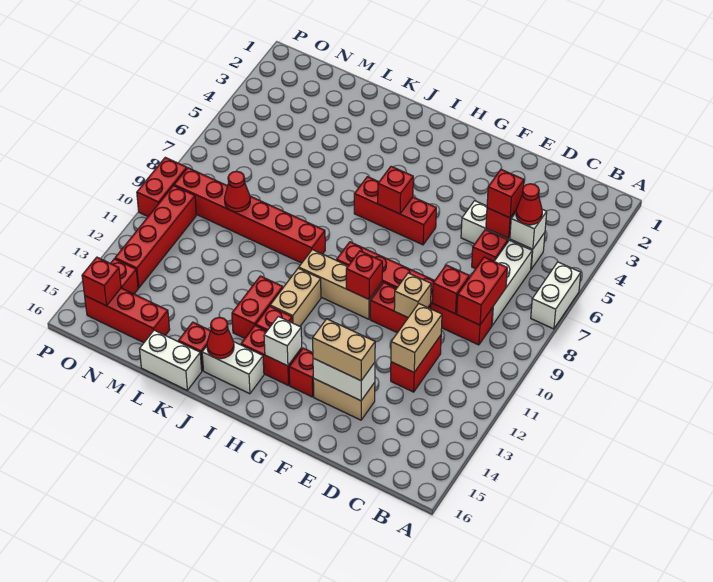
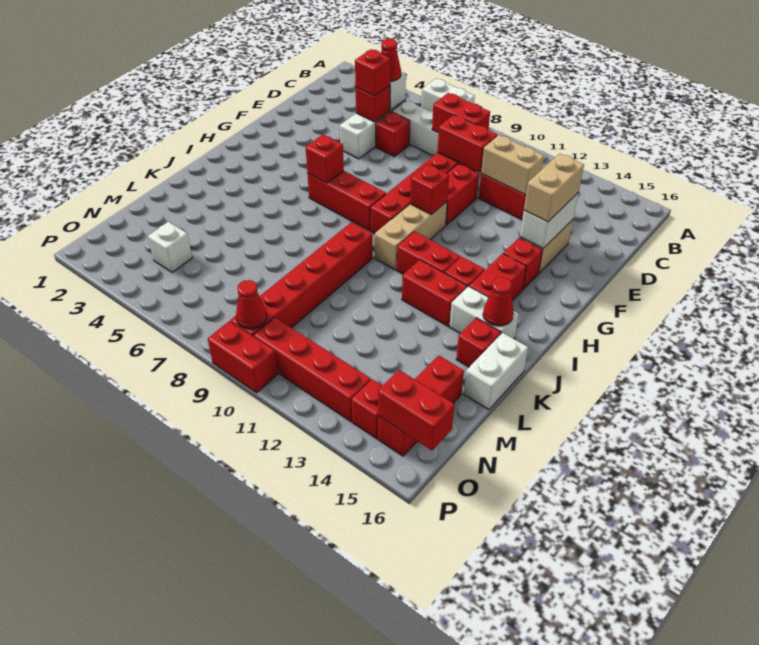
red 1x1 brick [432,265,469,314] -> red 1x2 brick [437,115,497,173]
tan 1x1 brick [394,273,431,317] -> none
red 1x3 brick [354,177,436,245] -> red 1x3 brick turned to [307,171,386,231]
white 1x1 brick [264,316,302,366] -> white 1x1 brick moved to [148,222,192,272]
tan 1x2 brick [270,268,321,326] -> red 1x2 brick [397,231,460,274]
white 1x2 brick [202,342,264,394] -> white 1x2 brick turned to [450,286,519,339]
red 1x1 cone [225,171,250,212] -> red 1x1 cone moved to [236,280,267,329]
red 1x1 brick [82,257,121,306] -> red 1x2 brick [378,370,454,450]

